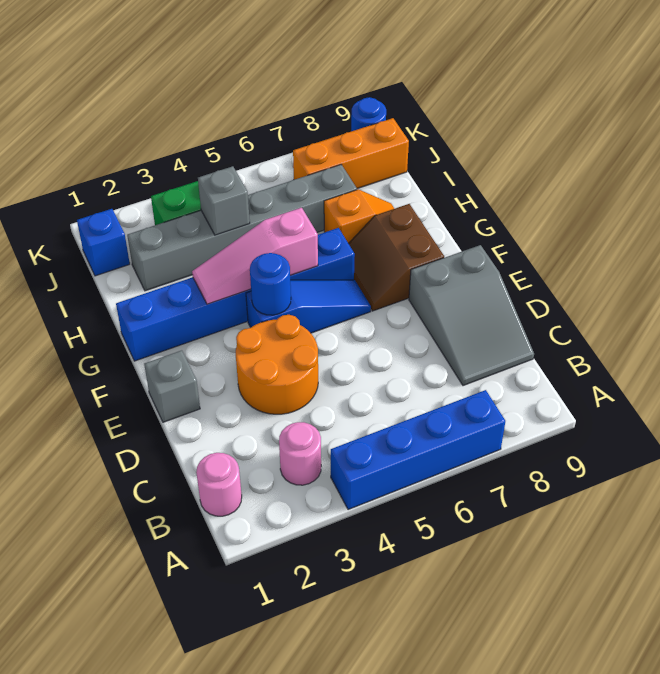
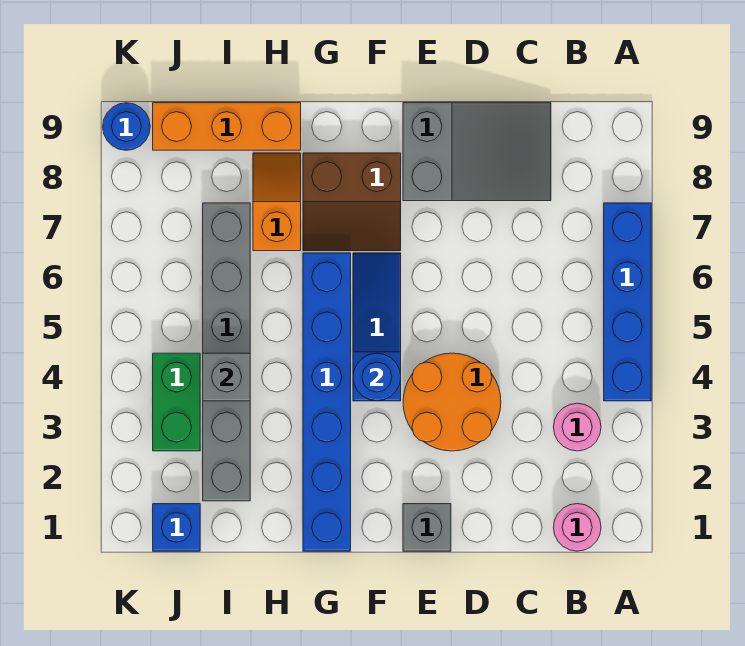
pink 1x3 slope [192,208,318,304] -> none
orange 1x3 brick [293,118,409,189] -> orange 1x3 brick turned to [153,103,301,150]

